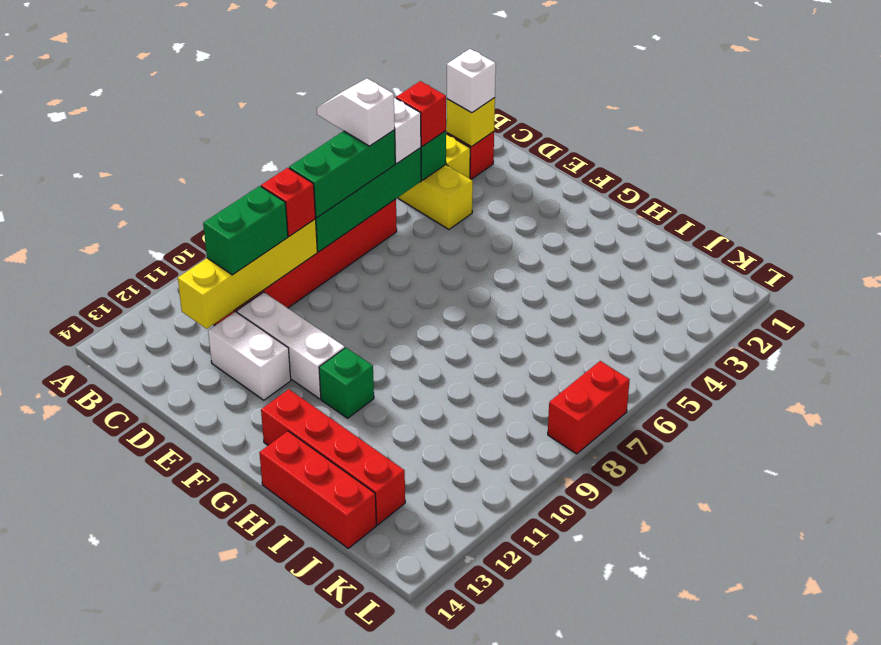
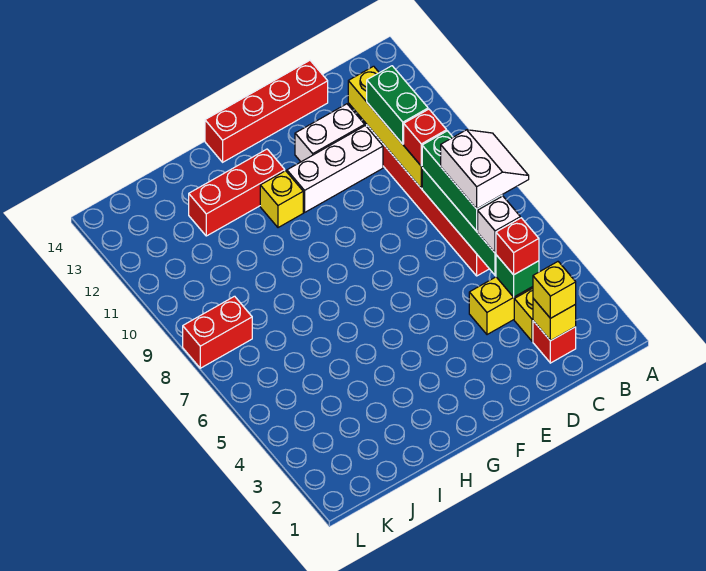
white 1x2 slope [317,78,395,146] -> white 2x2 slope [441,130,529,209]
white 1x1 brick [447,49,496,113] -> yellow 1x1 brick [533,262,576,318]
green 1x1 brick [319,348,374,418] -> yellow 1x1 brick [260,171,303,228]
red 1x4 brick [261,389,405,525] -> red 1x4 brick moved to [205,61,328,162]
red 1x3 brick [259,431,376,548] -> red 1x3 brick moved to [189,149,285,236]
red 1x2 brick [548,361,630,454] -> red 1x2 brick turned to [183,296,252,368]

